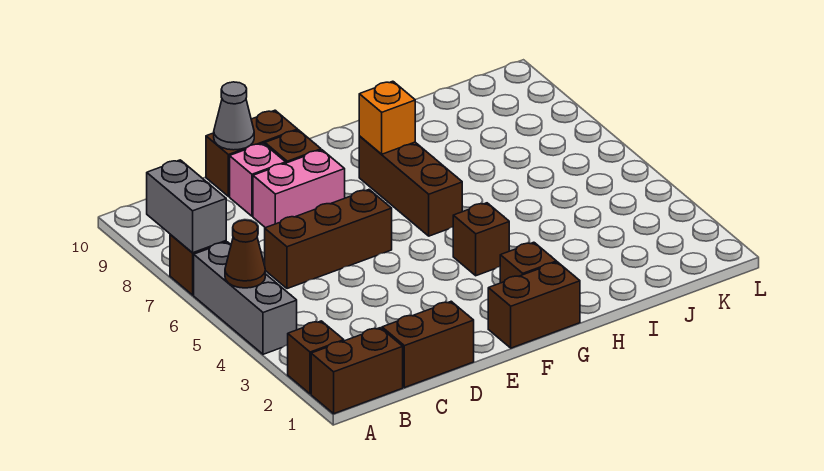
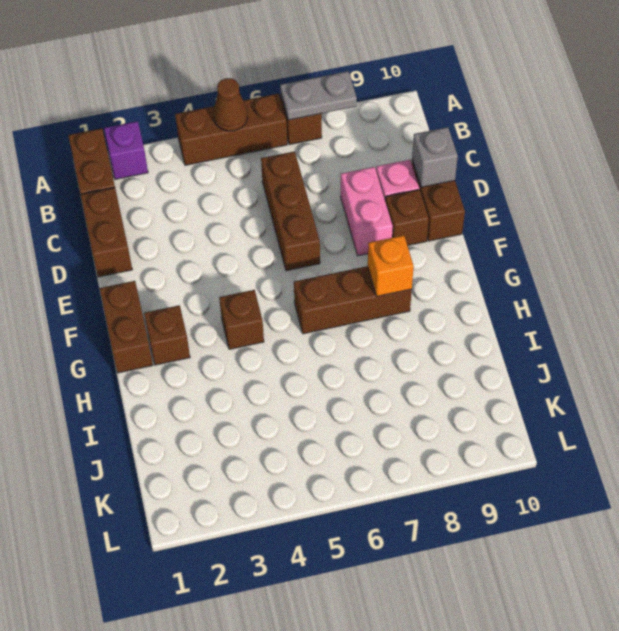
brown 1x1 brick [288,321,344,394] -> purple 1x1 brick [104,121,148,179]
grey 1x3 brick [194,242,297,354] -> brown 1x3 brick [175,93,287,165]
grey 1x2 brick [147,160,226,253] -> grey 1x2 plate [280,71,357,120]
grey 1x1 cone [214,82,254,150] -> grey 1x1 brick [412,127,458,187]

